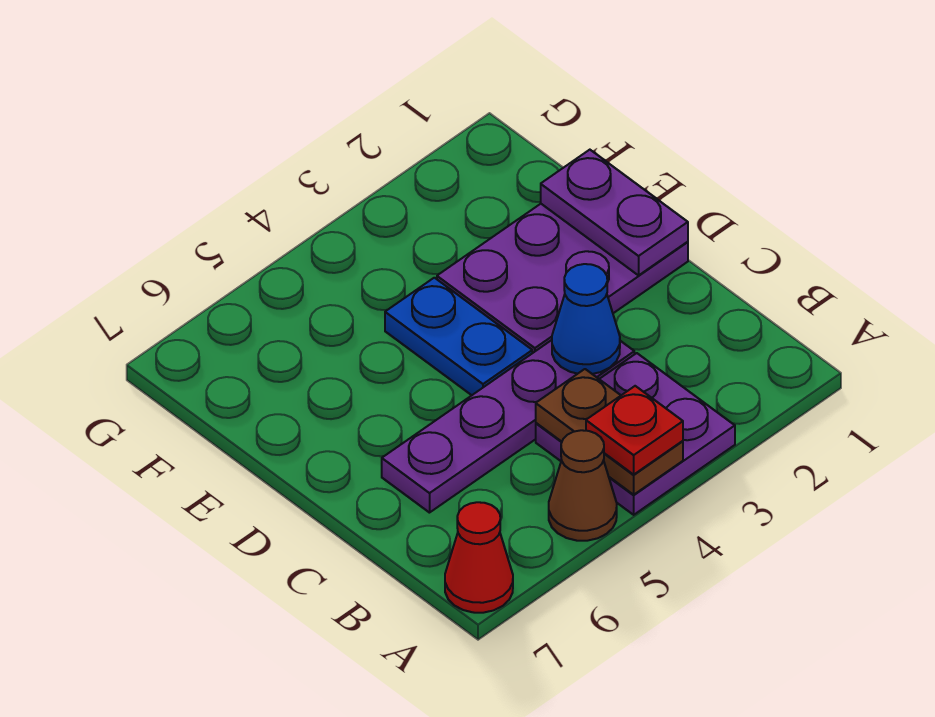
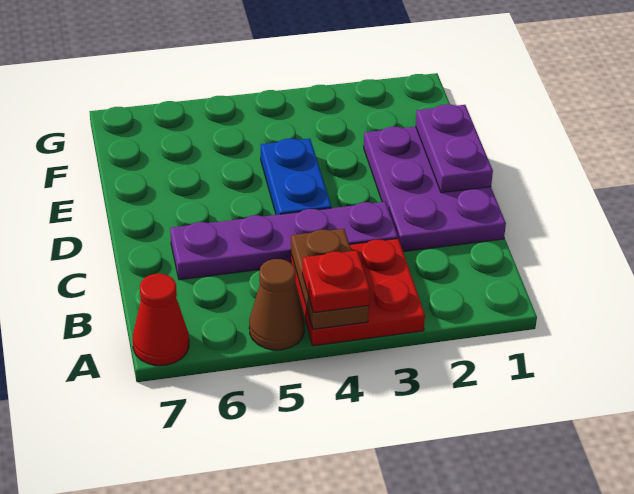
purple 2x2 plate [536,353,735,515] -> red 2x2 plate [291,239,425,346]
blue 1x1 cone [552,264,620,374] -> none
purple 2x3 plate [437,204,688,353] -> purple 2x3 plate turned to [364,126,506,252]

